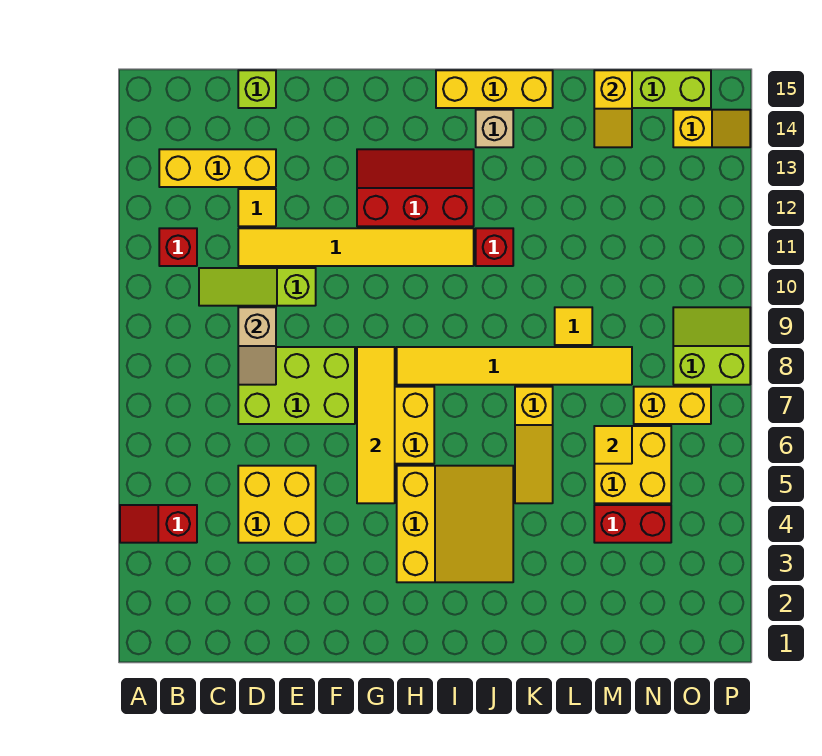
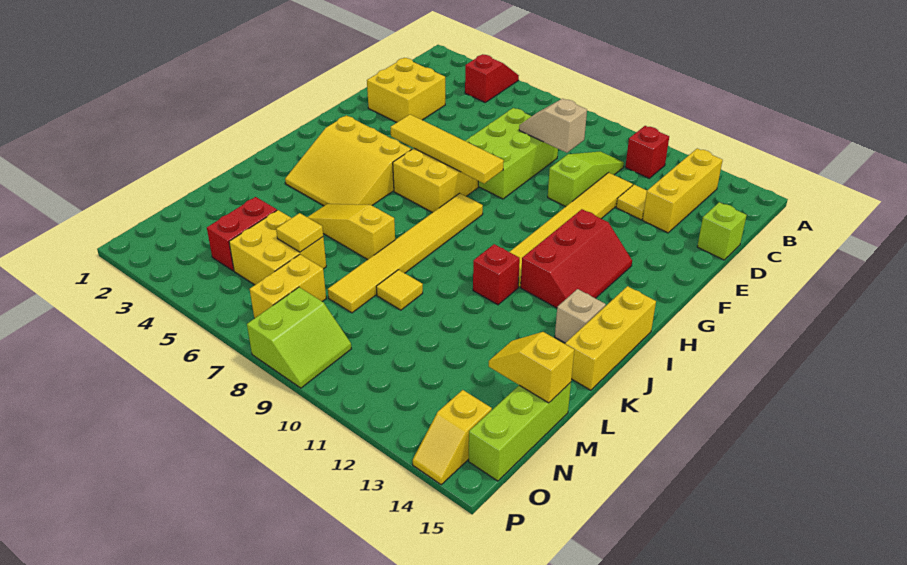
yellow 2x2 brick [238,466,316,543] -> yellow 2x2 brick moved to [367,58,445,123]

